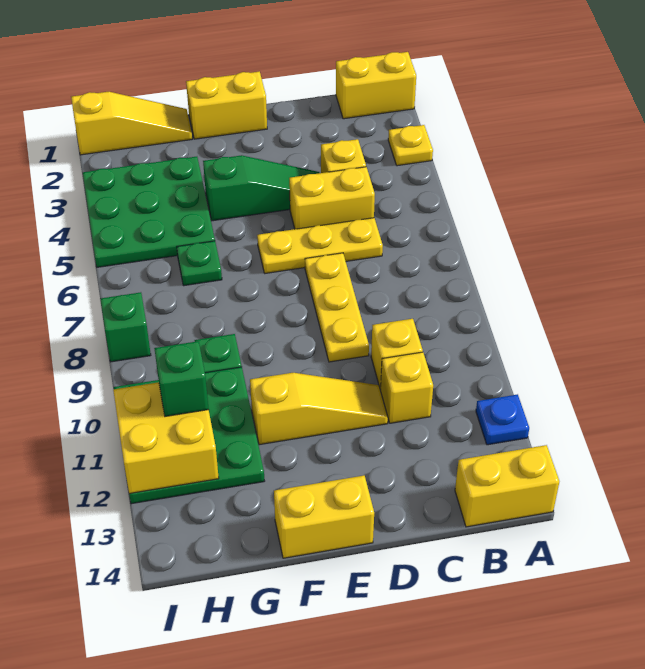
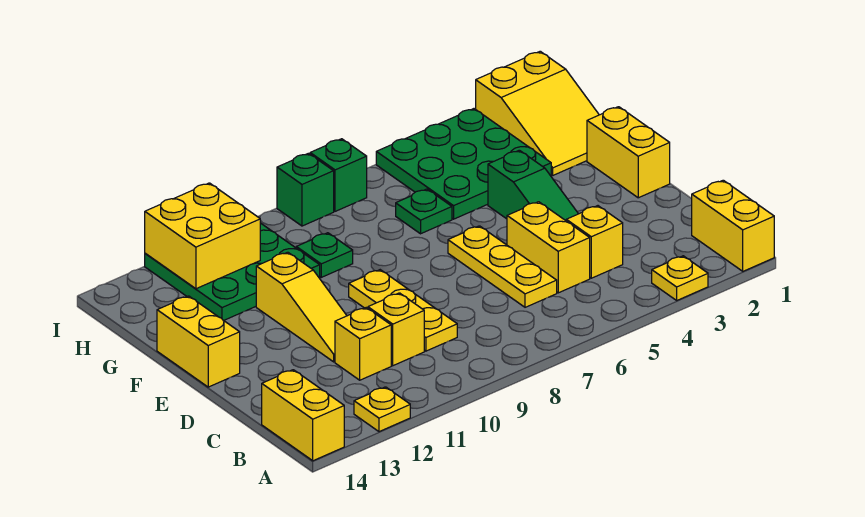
blue 1x1 plate [476,394,529,445] -> yellow 1x1 plate [354,387,410,432]
yellow 1x3 plate [305,253,369,362] -> yellow 1x3 plate turned to [349,270,457,351]
yellow 1x3 slope [71,92,192,155] -> yellow 2x3 slope [476,51,599,175]
green 1x1 brick [154,341,209,416] -> green 1x1 brick moved to [310,139,367,211]

